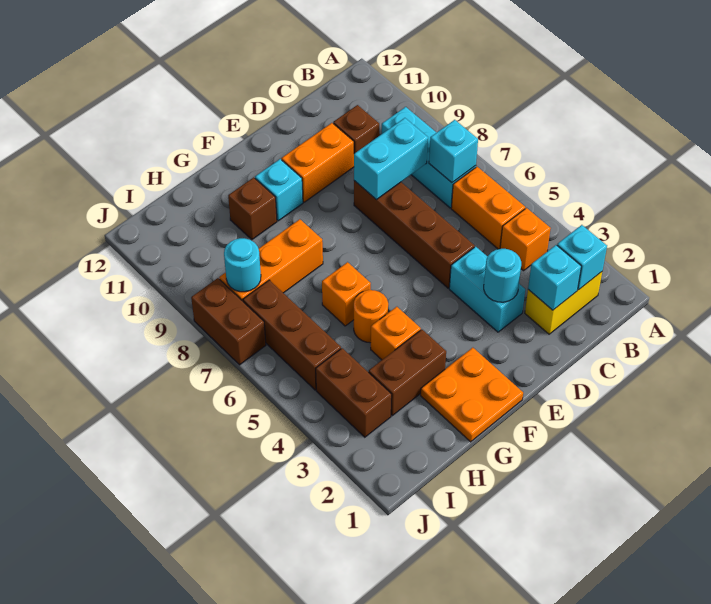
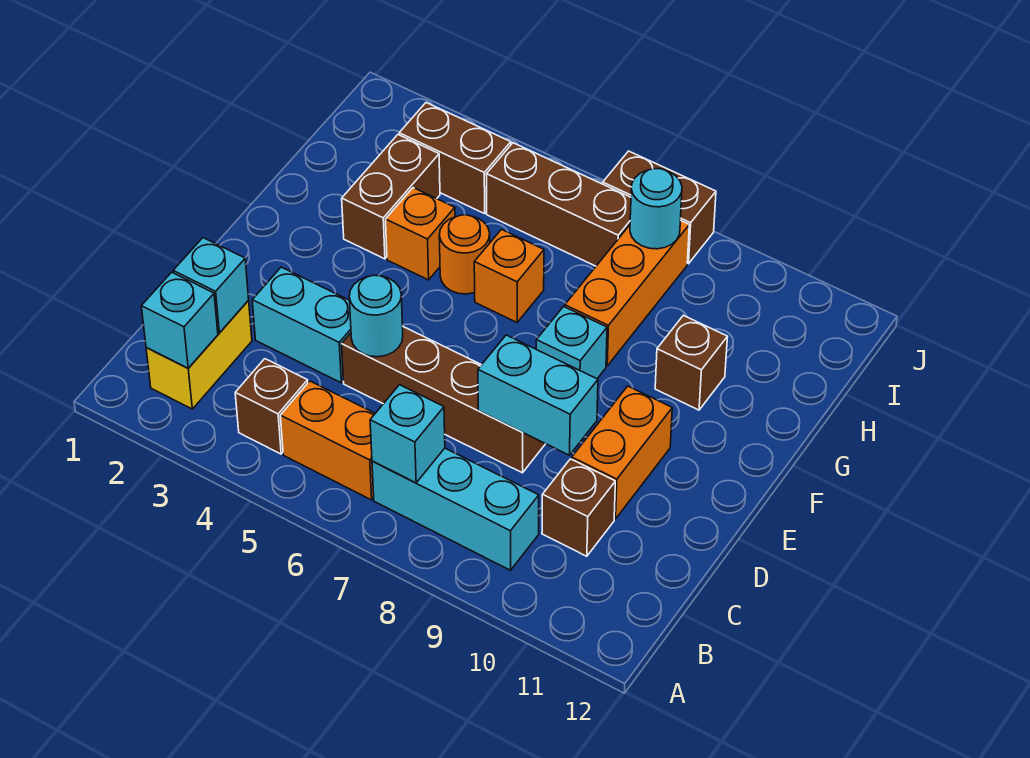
orange 1x1 brick [500,208,551,271] -> brown 1x1 brick [235,359,308,454]
cyan 1x2 brick [354,118,428,200] -> cyan 1x2 brick turned to [478,335,598,455]
cyan 1x1 round brick [484,249,521,302] -> cyan 1x1 round brick moved to [349,275,403,357]
orange 2x2 plate [421,348,523,442] -> none
cyan 1x1 brick [255,159,303,221] -> cyan 1x1 brick moved to [536,307,607,379]

